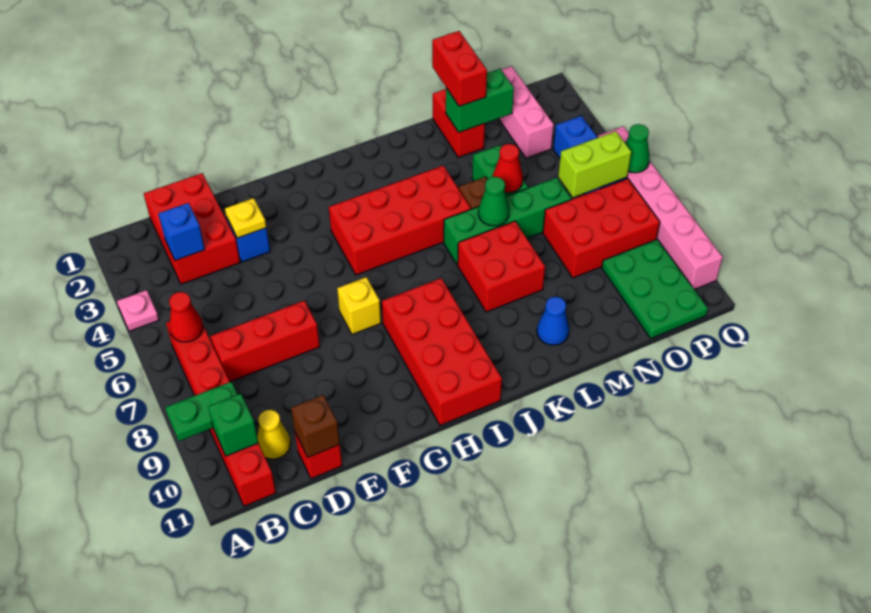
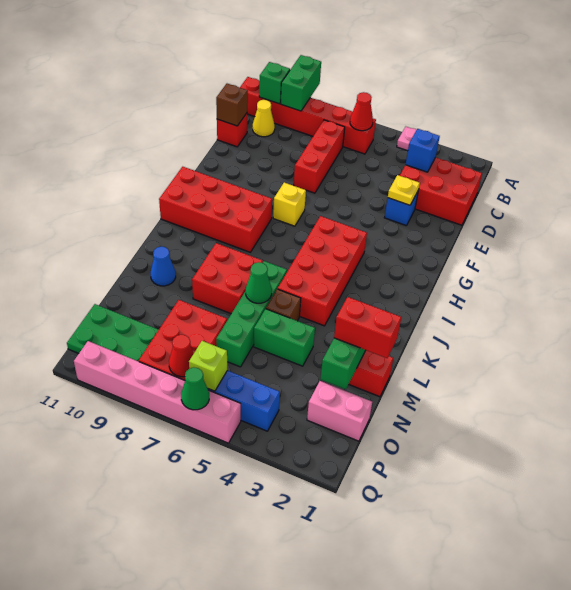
green 1x2 plate [165,381,238,441] -> green 1x2 brick [281,55,321,111]
red 1x1 cone [493,144,523,193] -> red 1x1 cone moved to [169,335,194,377]
pink 1x3 brick [499,66,554,158] -> pink 1x2 brick [307,381,372,441]
lime 1x2 brick [558,131,631,197] -> lime 1x1 brick [189,341,227,391]

